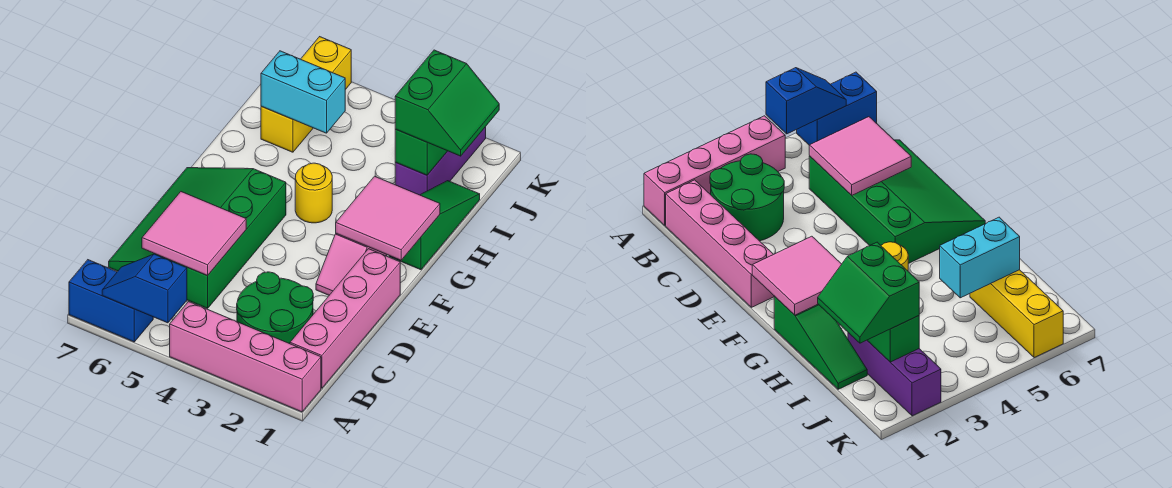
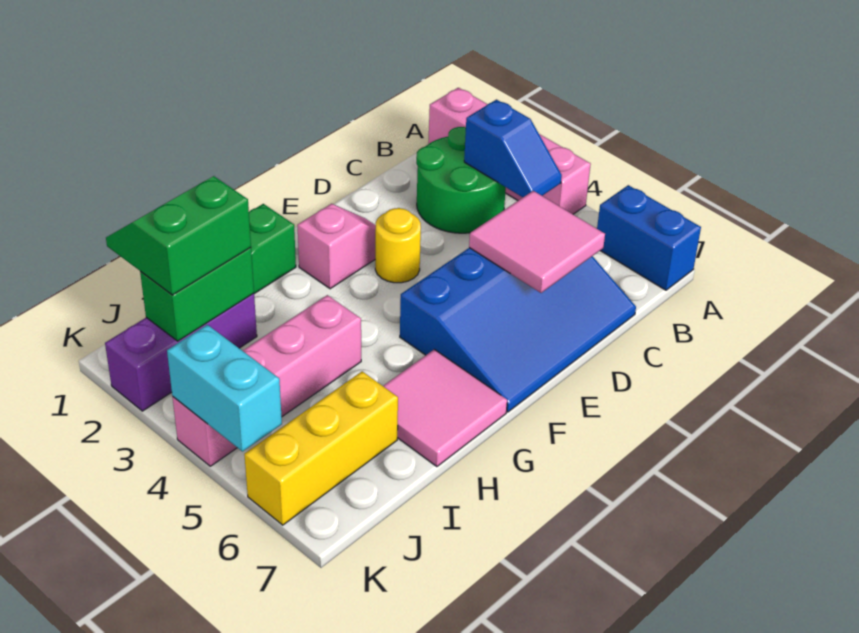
blue 1x2 slope [102,254,187,323] -> blue 1x2 slope moved to [464,100,562,197]
pink 1x4 brick [290,249,400,388] -> pink 1x4 brick moved to [173,295,361,466]
green 3x4 slope [109,168,286,309] -> blue 3x4 slope [400,248,636,412]
pink 2x2 tile [336,176,440,260] -> pink 2x2 tile moved to [383,349,507,467]
yellow 1x1 round brick [295,163,332,223] -> yellow 1x1 round brick moved to [375,208,421,283]
cyan 1x2 brick [261,51,345,133] -> cyan 1x2 brick moved to [167,325,282,451]

